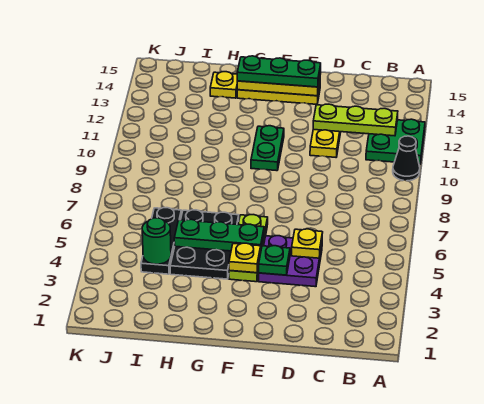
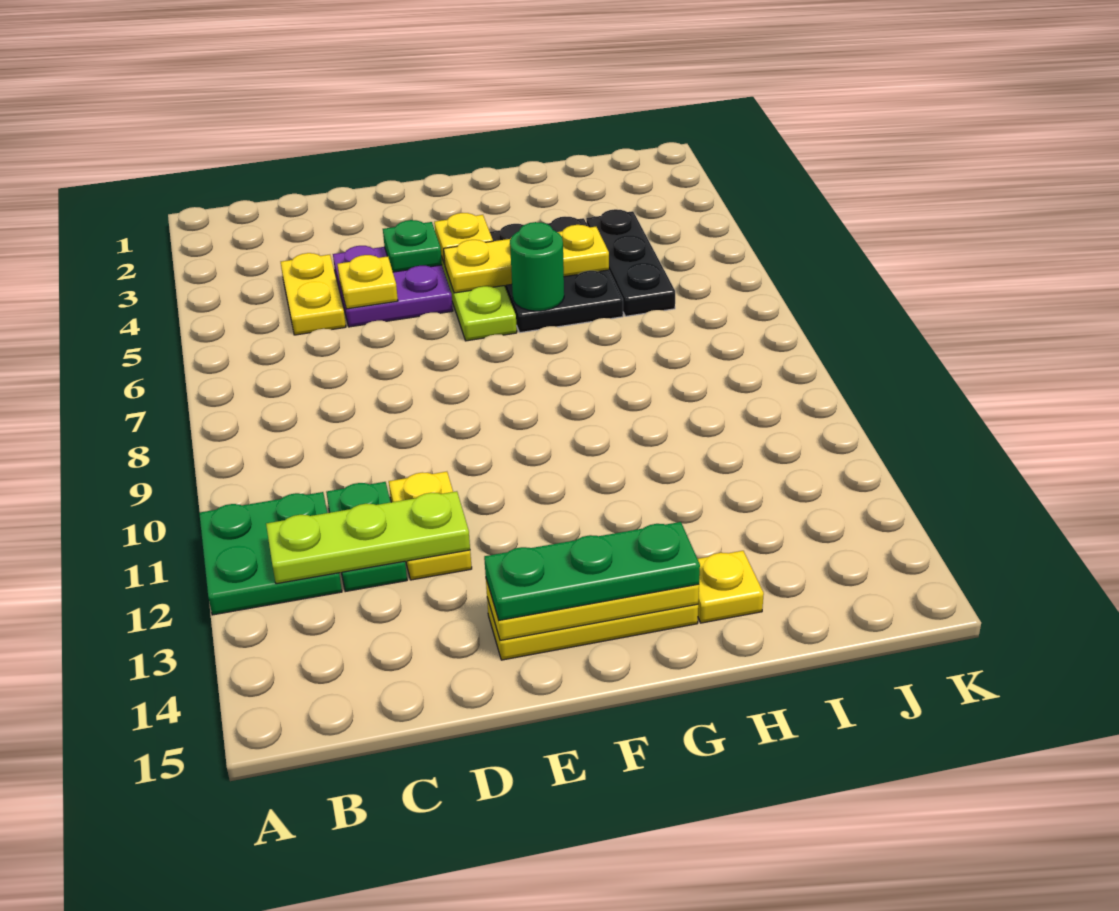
black 1x1 cone [393,136,420,181] -> none
none -> yellow 1x2 plate [281,253,346,335]
green 1x3 plate [174,219,264,251] -> yellow 1x3 plate [444,225,609,293]
green 1x2 plate [251,126,284,171] -> green 1x2 plate moved to [326,482,407,592]
green 1x1 round brick [142,218,171,264] -> green 1x1 round brick moved to [510,222,564,311]

